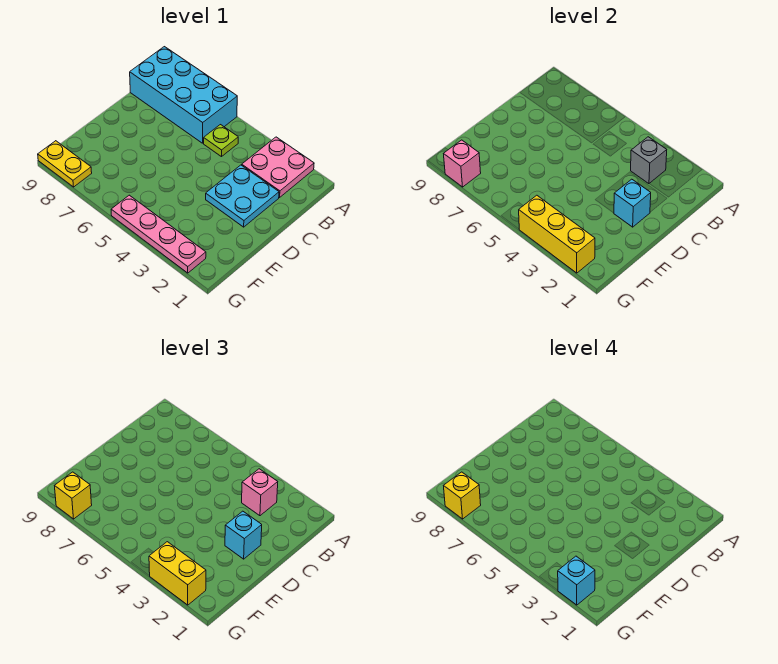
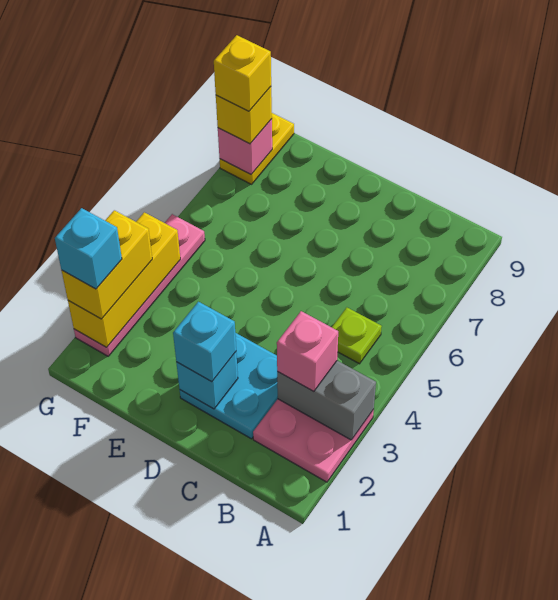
cyan 2x4 brick [130,47,237,143] -> none
grey 1x1 brick [631,137,667,184] -> grey 1x2 brick [277,361,376,440]

